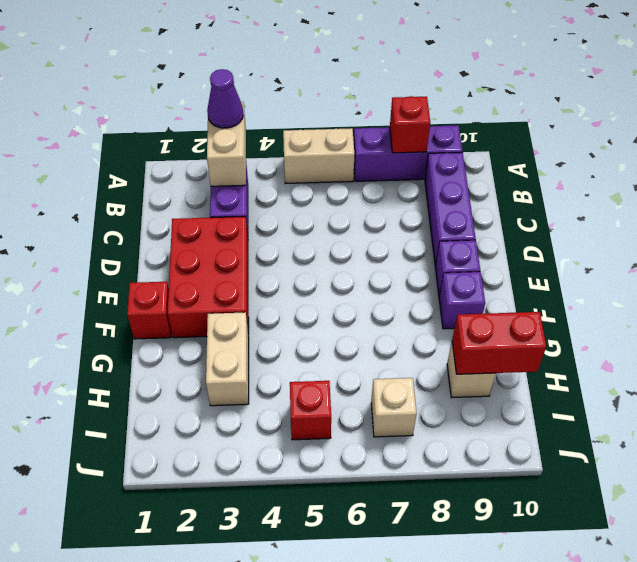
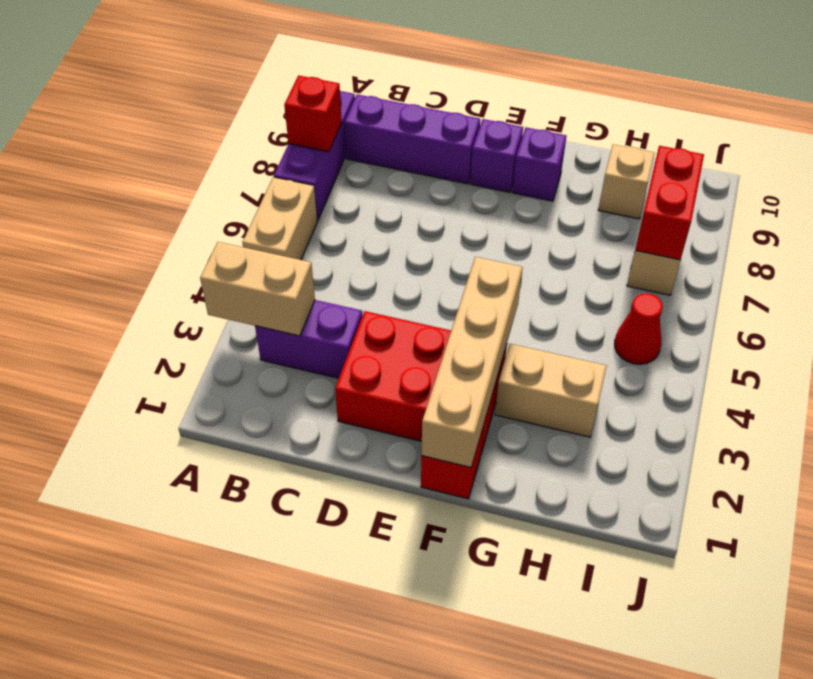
purple 1x1 cone [207,69,243,128] -> none
none -> tan 1x4 brick [421,257,523,467]
red 1x2 brick [452,312,546,374] -> red 1x2 brick moved to [635,146,704,260]
red 1x1 brick [290,381,331,440] -> red 1x1 cone [615,293,663,364]

